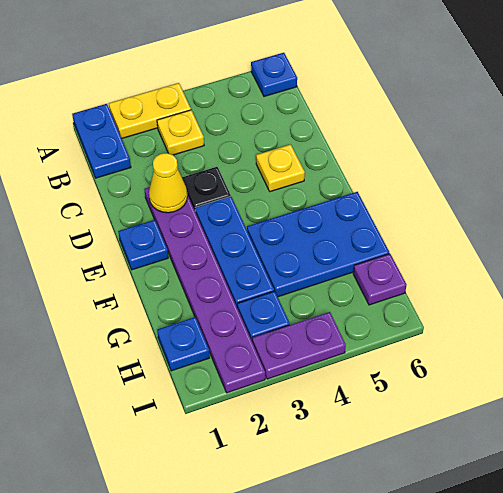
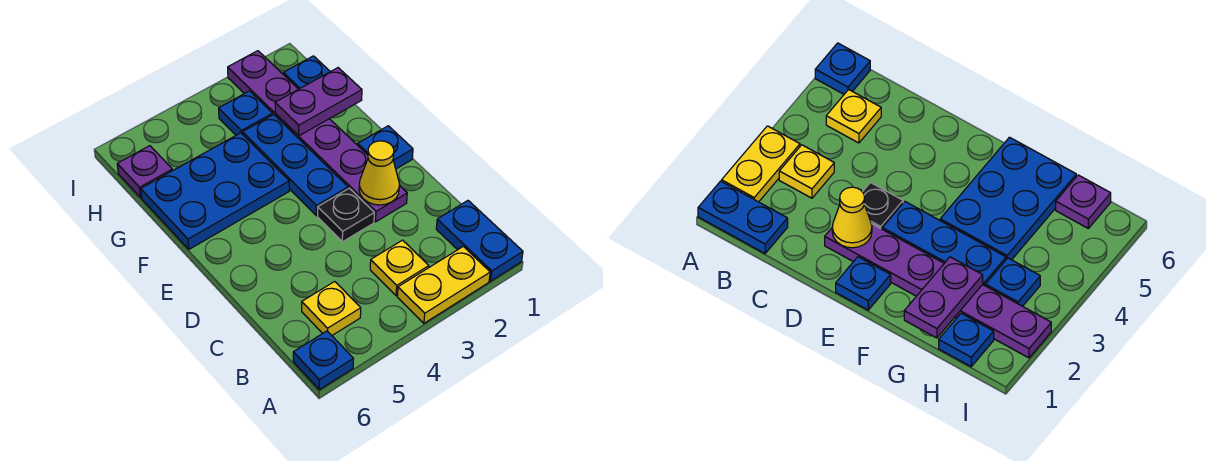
yellow 1x1 plate [256,144,305,192] -> yellow 1x1 plate moved to [302,282,361,335]
purple 1x2 plate [252,312,346,379] -> purple 1x2 plate moved to [275,68,362,136]

